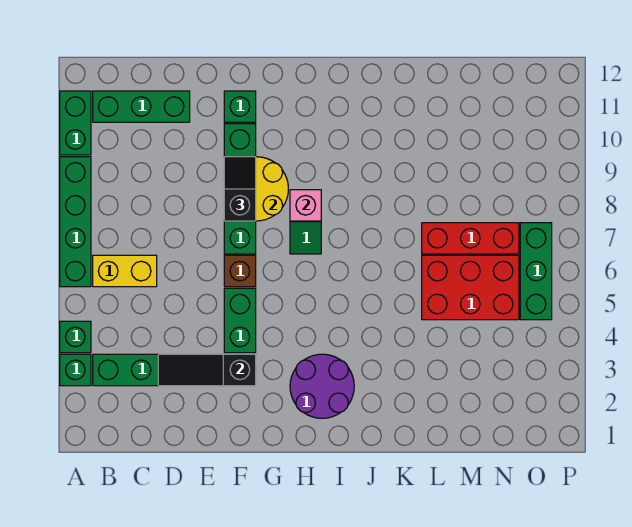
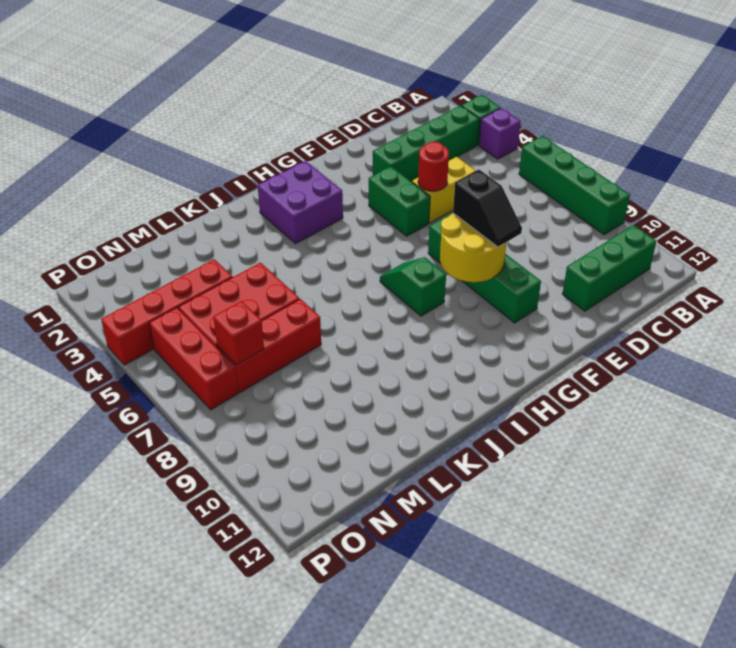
green 1x1 brick [60,321,91,353] -> purple 1x1 brick [479,108,521,159]
green 1x2 brick [60,91,91,155] -> none
yellow 1x2 brick [93,255,157,287] -> yellow 1x2 brick moved to [412,157,476,223]
black 1x3 slope [158,354,256,386] -> none
none -> red 1x1 round brick [418,142,449,191]
brown 1x1 brick [224,255,256,287] -> none
green 1x1 brick [224,91,256,122] -> none
purple 2x2 round brick [290,354,354,418] -> purple 2x2 brick [258,161,343,244]
pink 1x1 brick [290,190,321,221] -> none
none -> red 1x4 brick [101,259,232,365]
none -> red 1x1 brick [213,301,264,365]
green 1x3 brick [520,223,552,320] -> red 1x3 brick [149,308,238,410]

